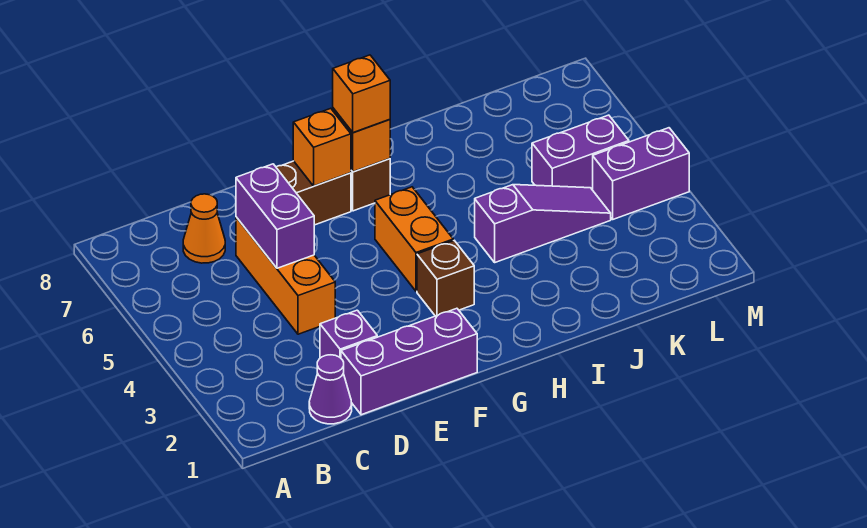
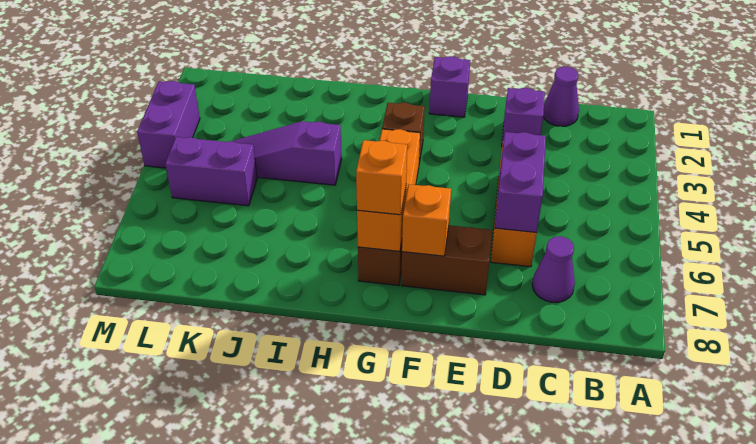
orange 1x1 cone [183,194,225,263] -> purple 1x1 cone [532,236,575,302]
purple 1x3 brick [341,308,477,415] -> purple 1x1 brick [429,56,470,117]
purple 1x2 brick [593,128,689,219] -> purple 1x2 brick turned to [137,81,200,168]

